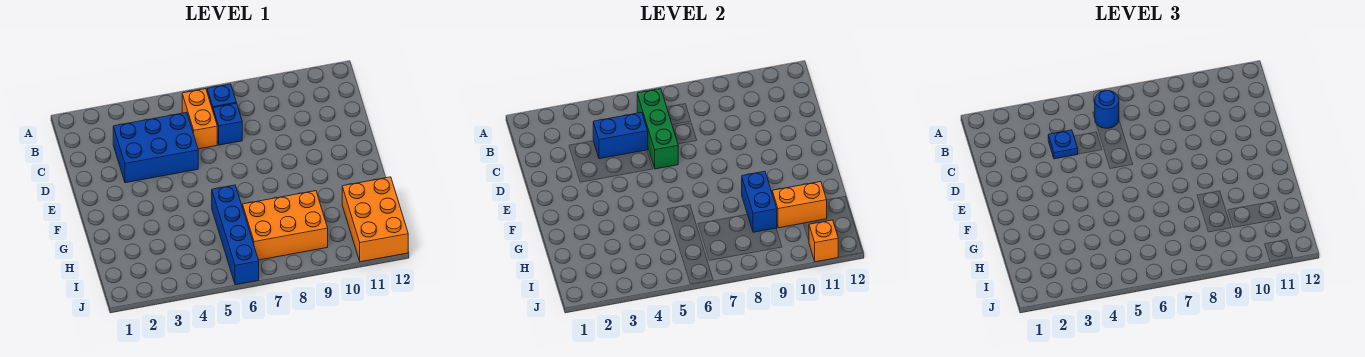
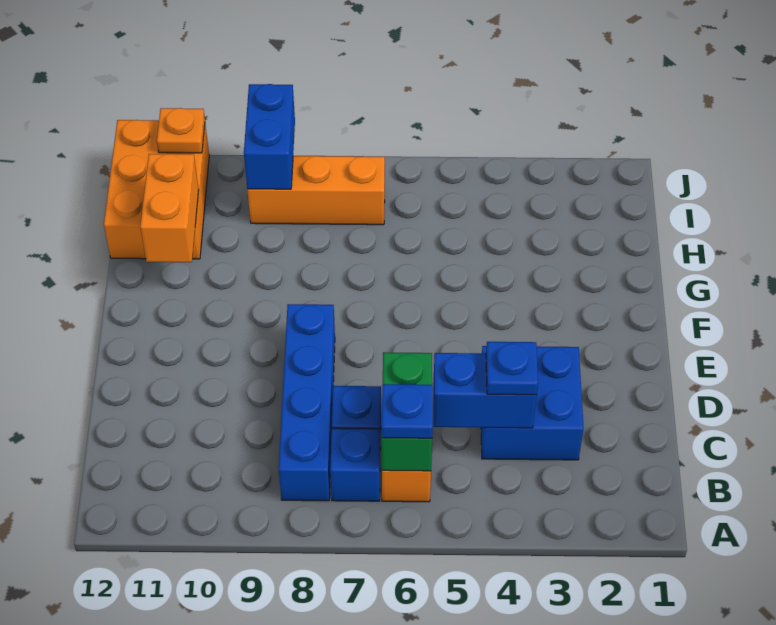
green 1x3 brick [637,89,678,169] -> green 1x2 brick [382,352,432,471]
blue 1x1 round brick [1095,91,1119,128] -> blue 1x1 plate [382,384,433,438]
blue 2x3 brick [113,112,198,183] -> blue 2x2 brick [481,346,584,460]
blue 1x4 brick [212,185,259,285] -> blue 1x4 brick moved to [279,304,335,501]
blue 1x2 brick [742,171,777,232] -> blue 1x2 brick moved to [244,84,295,189]
orange 2x3 brick [243,191,328,260] -> orange 1x3 brick [247,156,385,225]
orange 1x2 brick [772,182,827,228] -> orange 1x2 brick turned to [140,154,199,262]
orange 1x1 brick [809,220,838,262] -> orange 1x1 plate [157,108,205,153]

